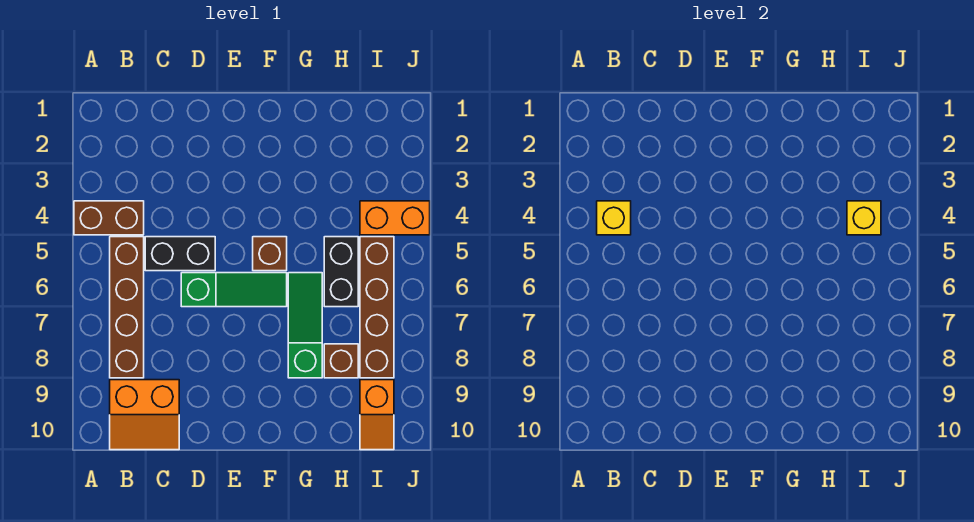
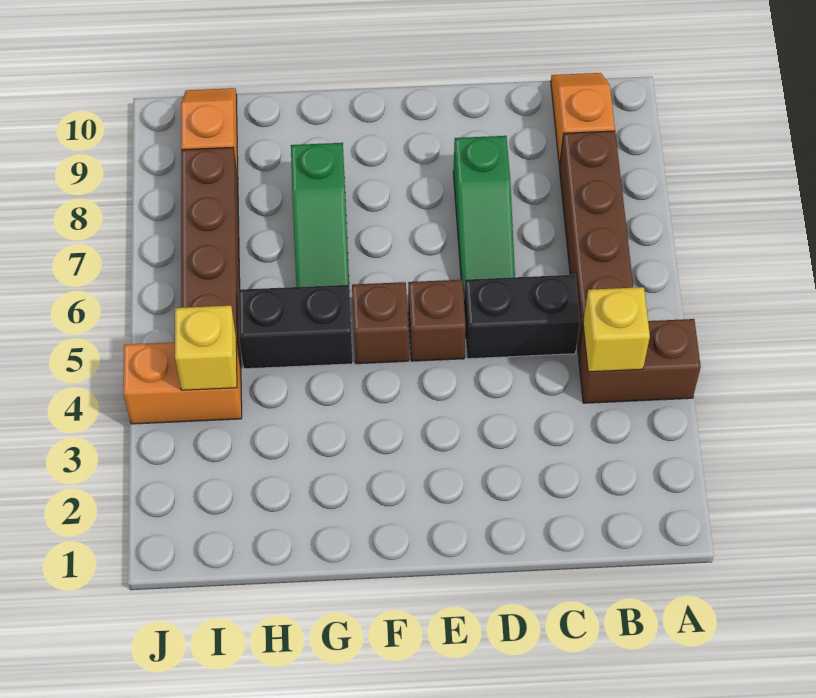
orange 2x2 slope [110,380,179,450] -> orange 1x2 slope [551,73,615,166]
green 1x3 slope [181,273,287,307] -> green 1x3 slope turned to [453,136,515,295]
black 1x2 brick [324,237,358,307] -> black 1x2 brick turned to [238,285,353,369]
brown 1x1 brick [324,344,358,378] -> brown 1x1 brick moved to [408,280,466,361]

